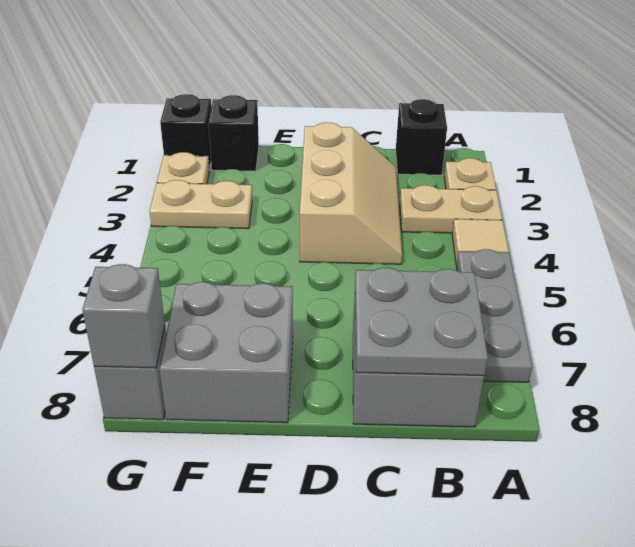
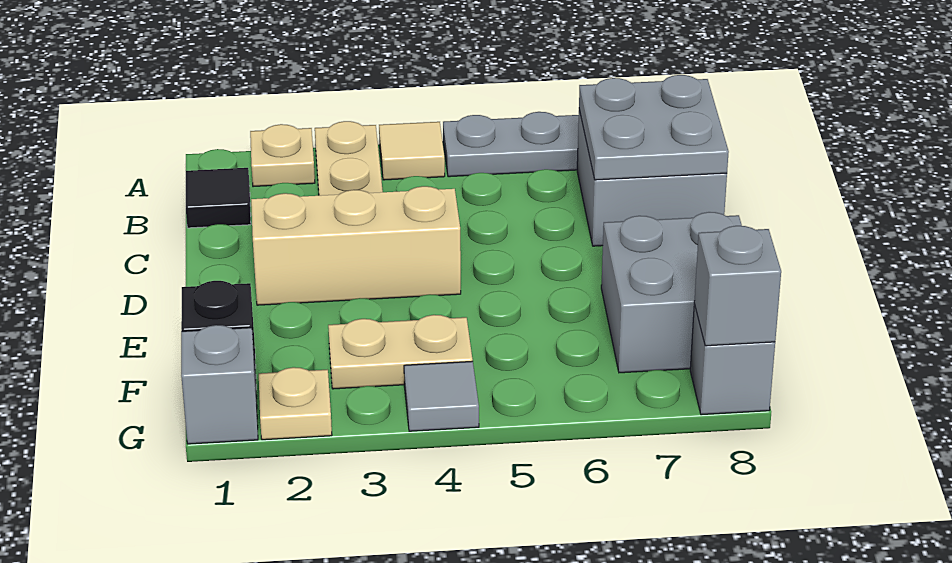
black 1x1 brick [396,99,447,175] -> black 1x1 tile [186,168,251,228]
tan 1x2 plate [150,180,252,229] -> tan 1x2 plate turned to [328,315,473,389]
black 1x1 brick [160,94,211,169] -> grey 1x1 brick [181,325,258,444]
none -> grey 1x1 tile [404,361,479,431]

